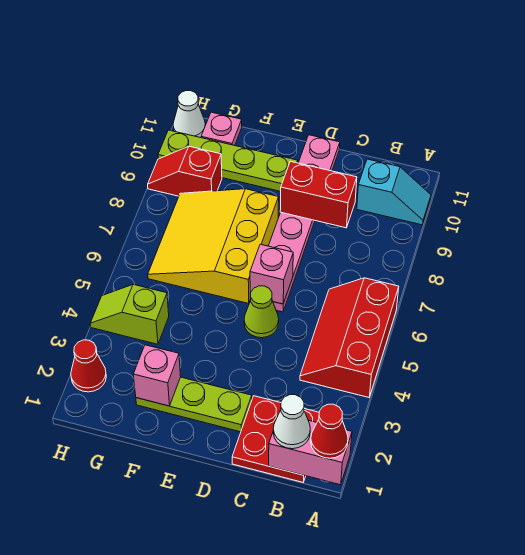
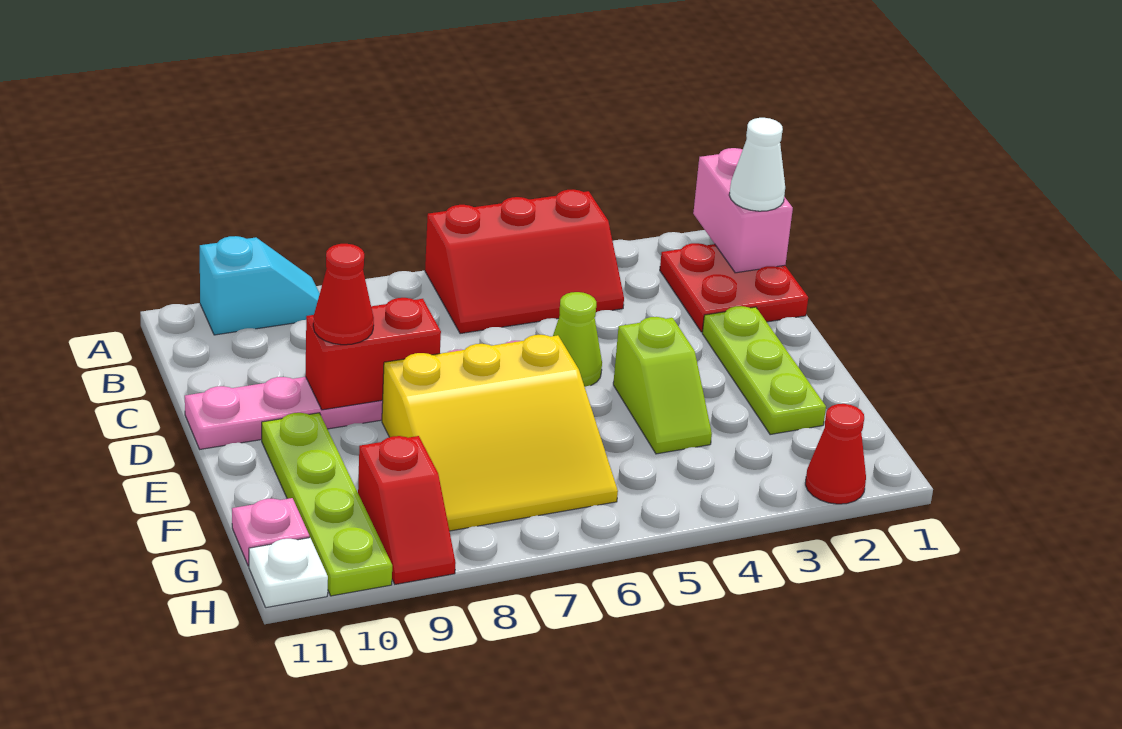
red 1x1 cone [311,404,348,458] -> red 1x1 cone moved to [313,244,374,345]
cyan 1x2 slope [357,159,431,225] -> cyan 1x2 slope turned to [200,236,320,335]
red 1x2 brick [280,161,357,228] -> red 1x2 brick turned to [305,298,441,410]
pink 1x1 brick [250,244,293,304] -> none
pink 1x1 brick [133,345,181,406] -> none
lime 1x2 slope [90,284,169,344] -> lime 1x2 slope moved to [613,317,712,454]
white 1x1 cone [173,91,205,137] -> white 1x1 plate [249,538,328,608]

